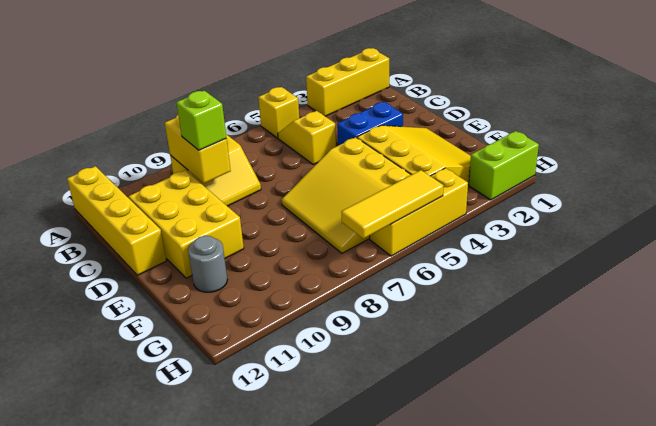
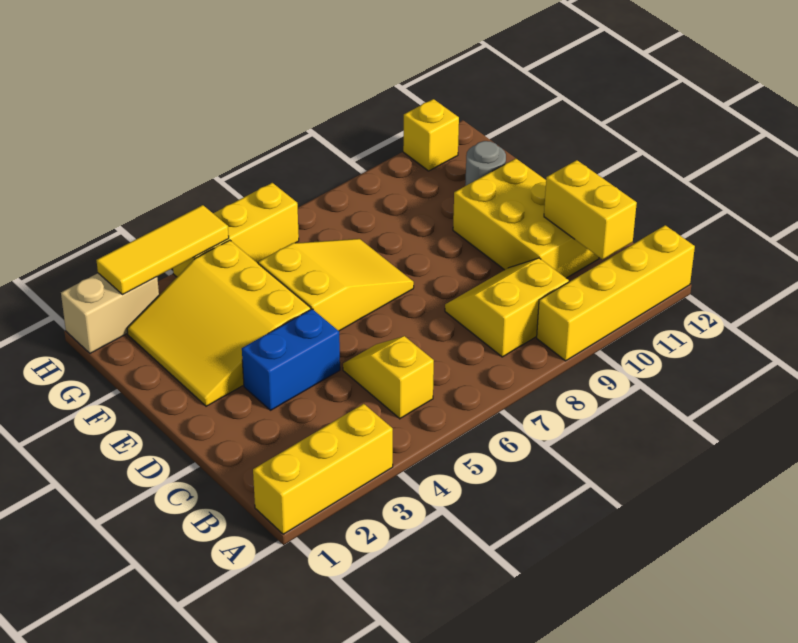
yellow 1x1 brick [258,87,299,138] -> yellow 1x1 brick moved to [403,99,459,171]
yellow 1x4 brick [67,166,167,275] -> yellow 1x4 brick turned to [537,225,695,361]
yellow 1x2 slope [278,111,336,164] -> yellow 1x2 slope turned to [343,336,434,419]
yellow 1x2 brick [165,115,231,183] -> yellow 1x2 brick moved to [544,160,637,260]
lime 1x1 brick [176,91,226,150] -> none
yellow 3x3 slope [282,137,411,253] -> yellow 2x3 slope [258,239,414,331]
lime 1x2 brick [469,131,539,200] -> tan 1x2 brick [61,273,159,353]
yellow 1x3 tile [341,170,444,239] -> yellow 1x3 tile moved to [96,205,229,295]

